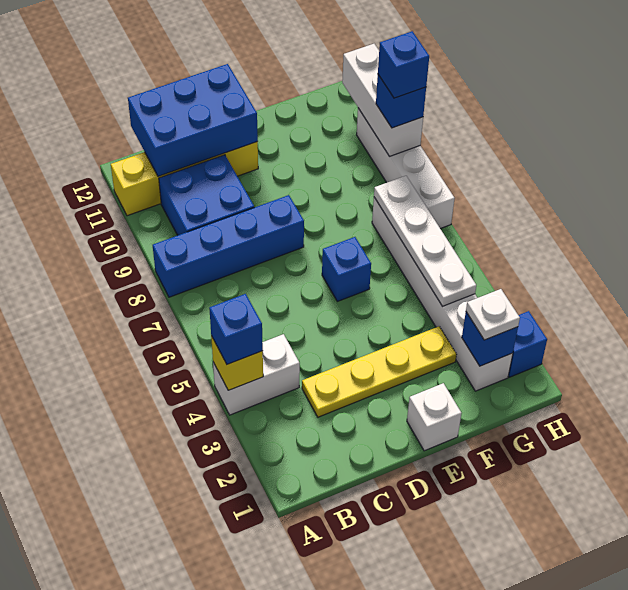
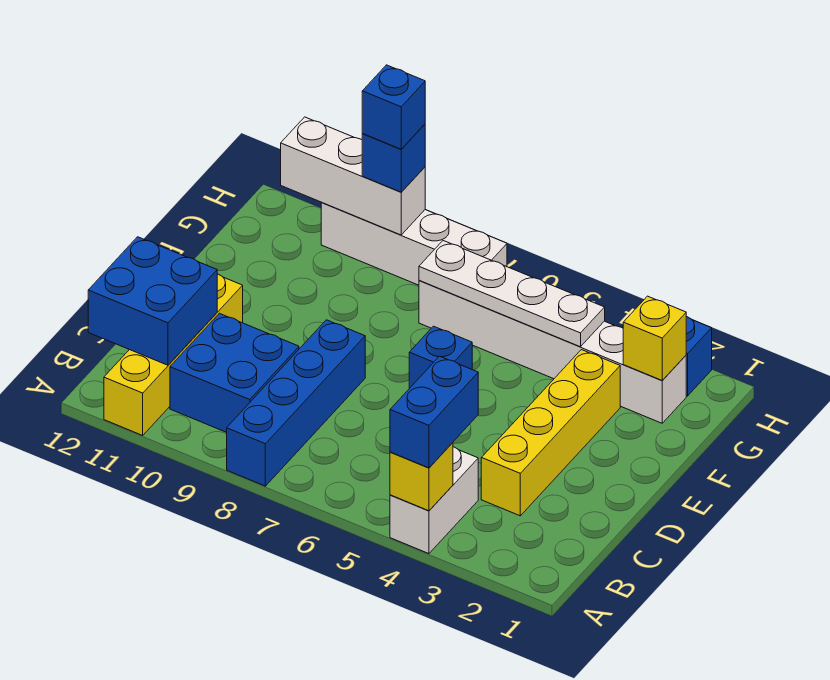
blue 1x1 brick [209,294,263,364] -> blue 1x2 brick [390,356,478,468]
blue 2x3 brick [128,64,258,176] -> blue 2x2 brick [88,237,217,365]
yellow 1x4 plate [302,326,457,417] -> yellow 1x4 brick [481,350,620,516]
white 1x1 brick [407,383,462,451] -> none
blue 1x1 brick [462,312,518,366] -> yellow 1x1 brick [623,296,686,380]
white 1x1 plate [466,289,520,340] -> none

